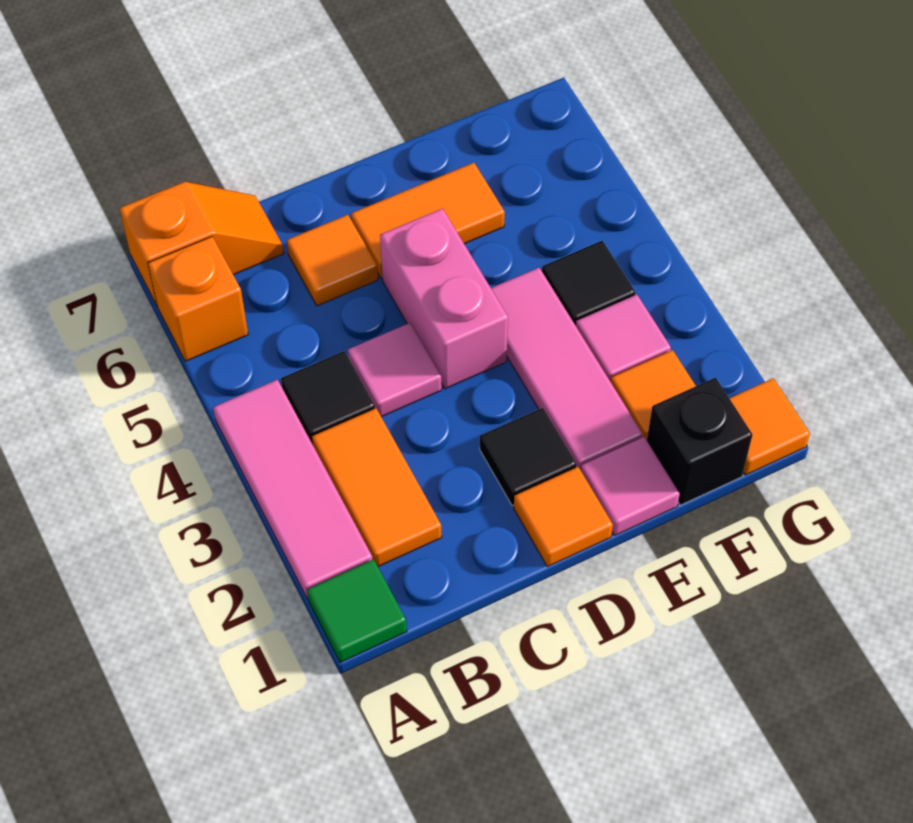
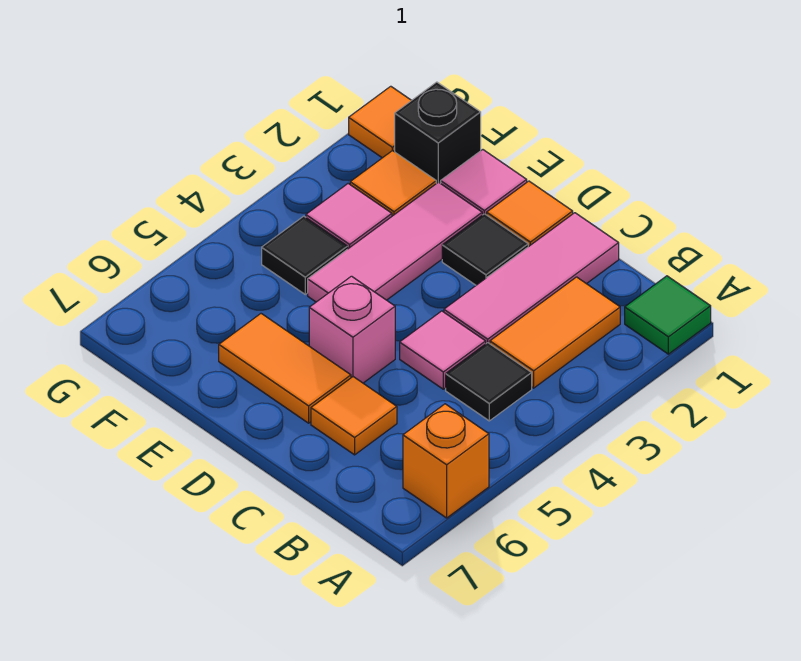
pink 1x3 tile [213,380,372,599] -> pink 1x3 tile moved to [444,213,619,344]
orange 1x2 slope [119,182,284,305] -> none
pink 1x2 brick [380,209,508,389] -> pink 1x1 brick [309,276,395,383]

